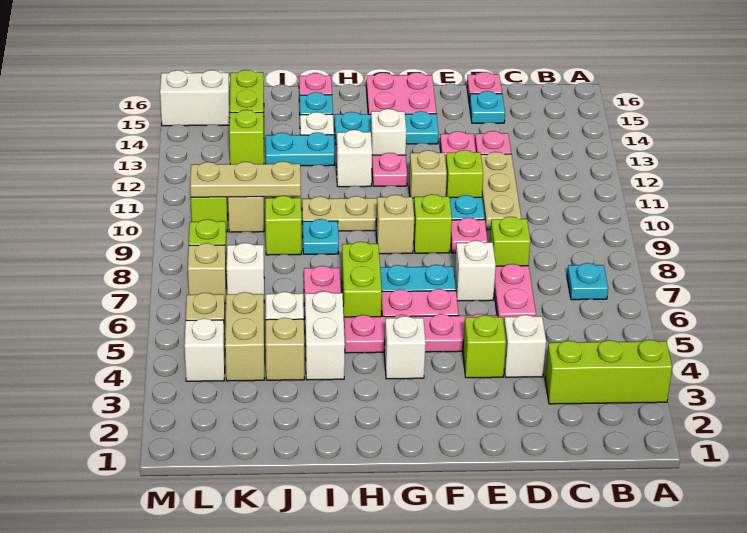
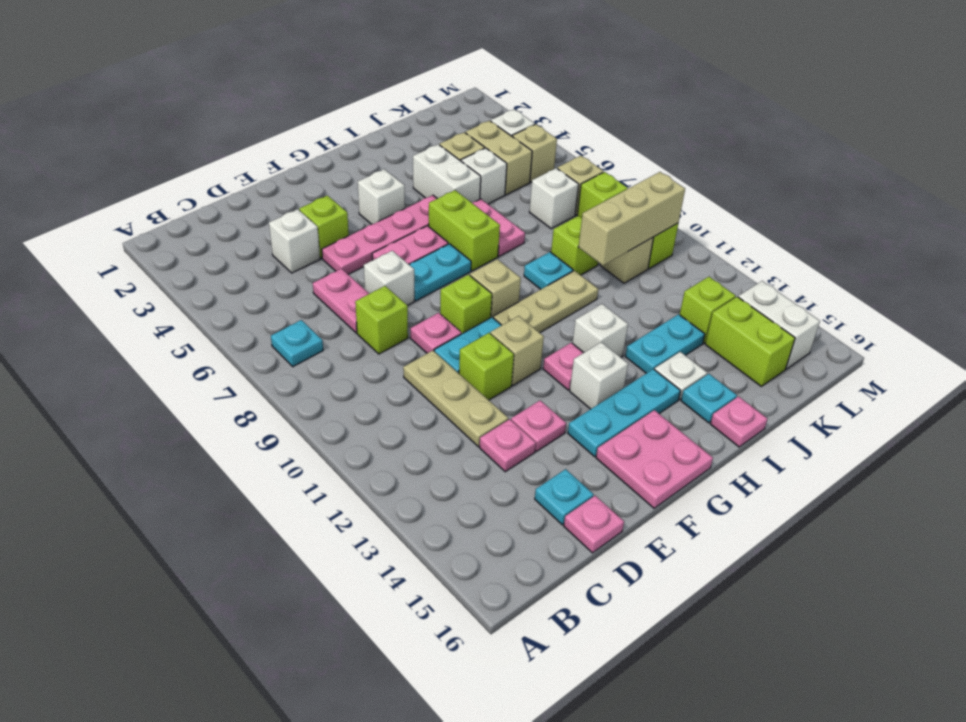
lime 1x3 brick [545,340,672,404] -> none
tan 1x3 plate [190,161,301,197] -> tan 1x3 brick [579,172,685,265]
white 1x2 brick [160,70,230,126] -> white 1x2 brick turned to [738,281,820,369]

